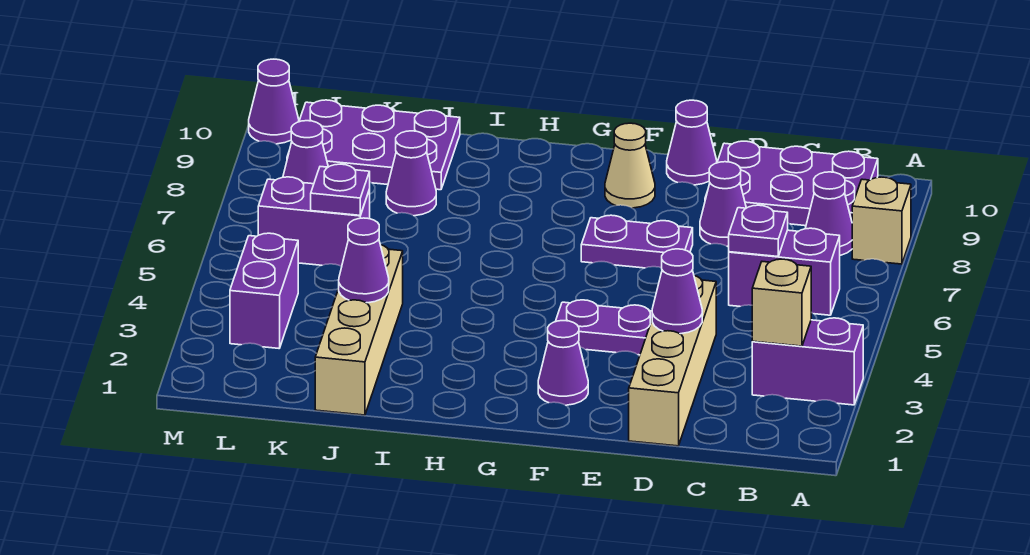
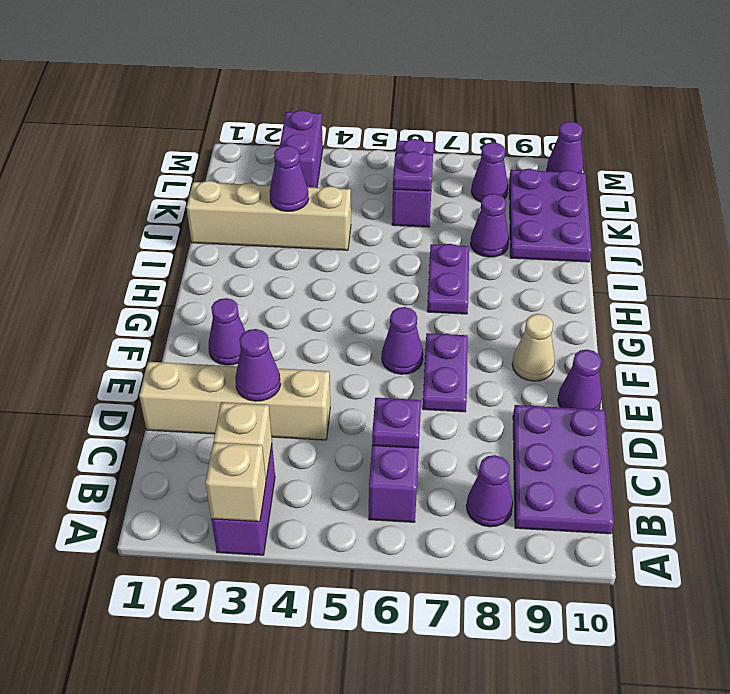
tan 1x1 brick [852,177,911,264] -> tan 1x1 brick moved to [205,442,266,522]
purple 1x1 cone [700,162,746,246] -> purple 1x1 cone moved to [382,307,423,374]
purple 1x2 plate [556,300,652,355] -> purple 1x2 plate moved to [427,244,469,314]
purple 1x2 brick [230,233,298,348] -> purple 1x2 brick turned to [279,110,323,188]

